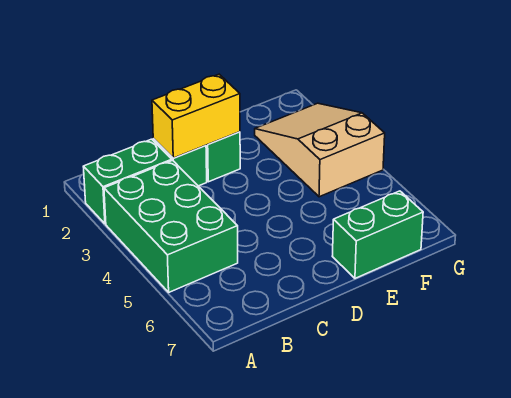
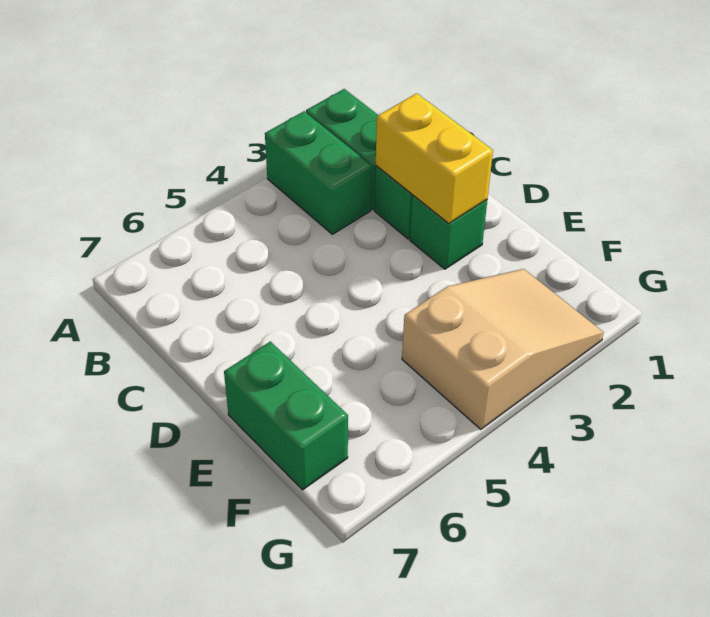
green 2x3 brick [104,160,238,292] -> green 1x2 brick [265,111,372,234]

